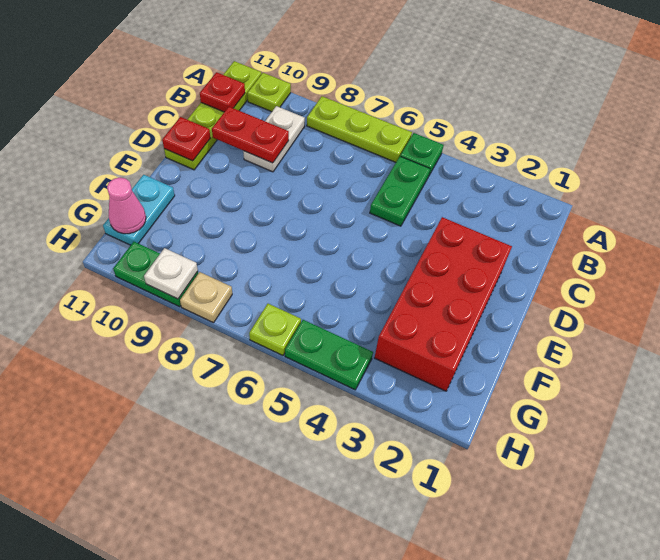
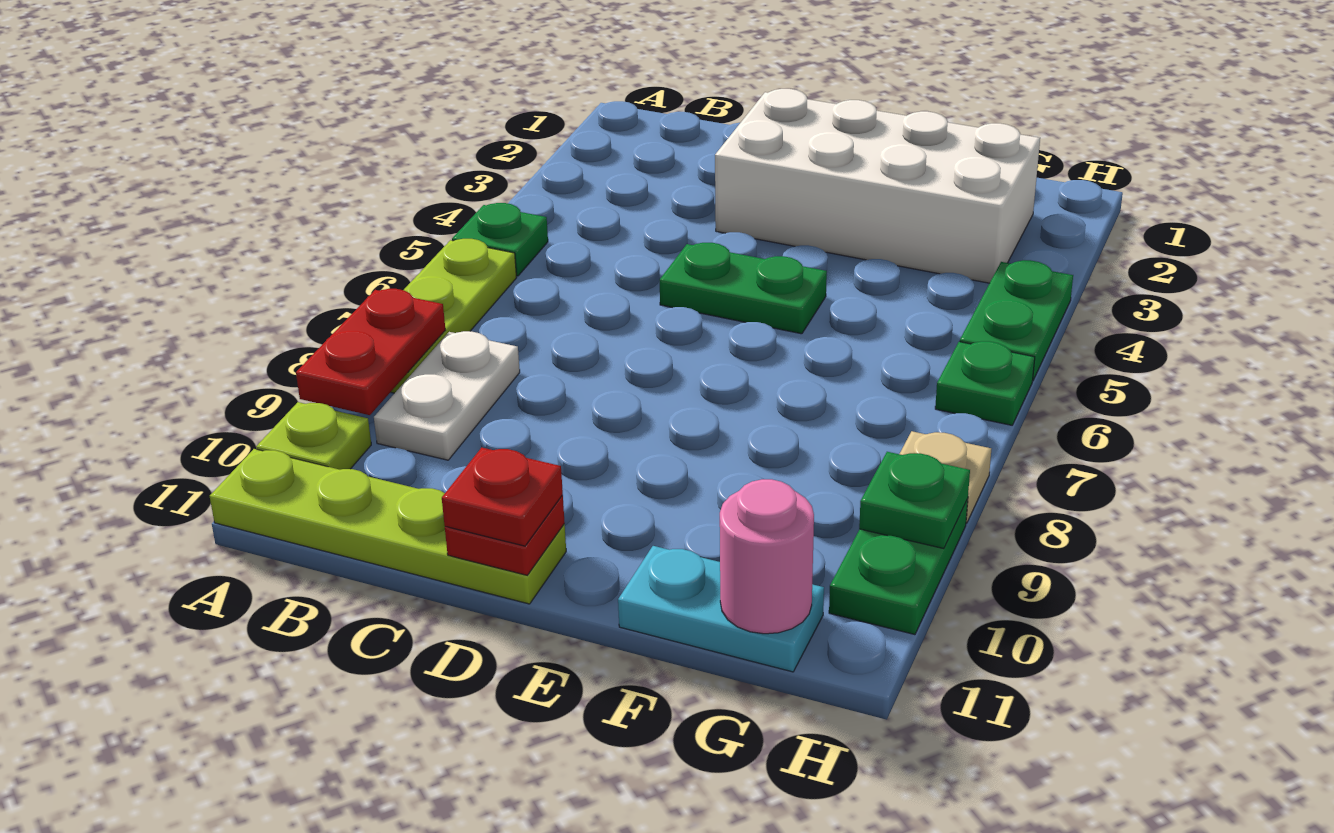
green 1x2 plate [370,157,430,226] -> green 1x2 plate moved to [660,243,827,334]
white 1x2 plate [243,106,305,172] -> white 1x2 plate turned to [374,331,520,460]
red 1x1 plate [200,72,245,112] -> red 1x1 plate moved to [442,448,563,546]
red 1x2 plate [212,107,289,163] -> red 1x2 plate moved to [296,289,445,415]
red 2x4 brick [375,217,512,391] -> white 2x4 brick [715,89,1040,283]
pink 1x1 cone [107,178,146,234] -> pink 1x1 round brick [720,479,814,634]
lime 1x1 plate [249,304,301,355] -> green 1x1 plate [935,341,1035,425]
white 1x1 plate [144,248,198,299] -> green 1x1 plate [859,452,970,549]

